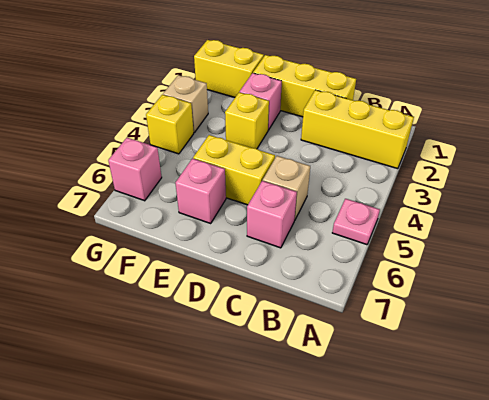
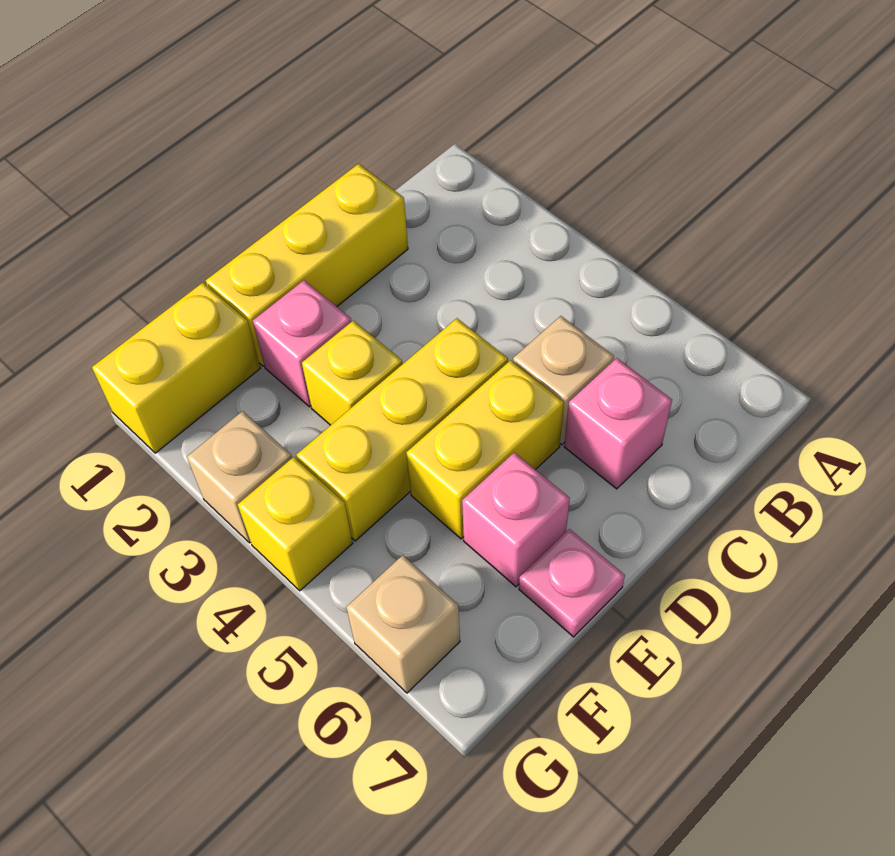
yellow 1x3 brick [301,90,414,169] -> yellow 1x3 brick moved to [296,318,508,541]
pink 1x1 plate [332,199,380,245] -> pink 1x1 plate moved to [519,529,625,637]
pink 1x1 brick [108,138,162,201] -> tan 1x1 brick [346,555,460,693]

